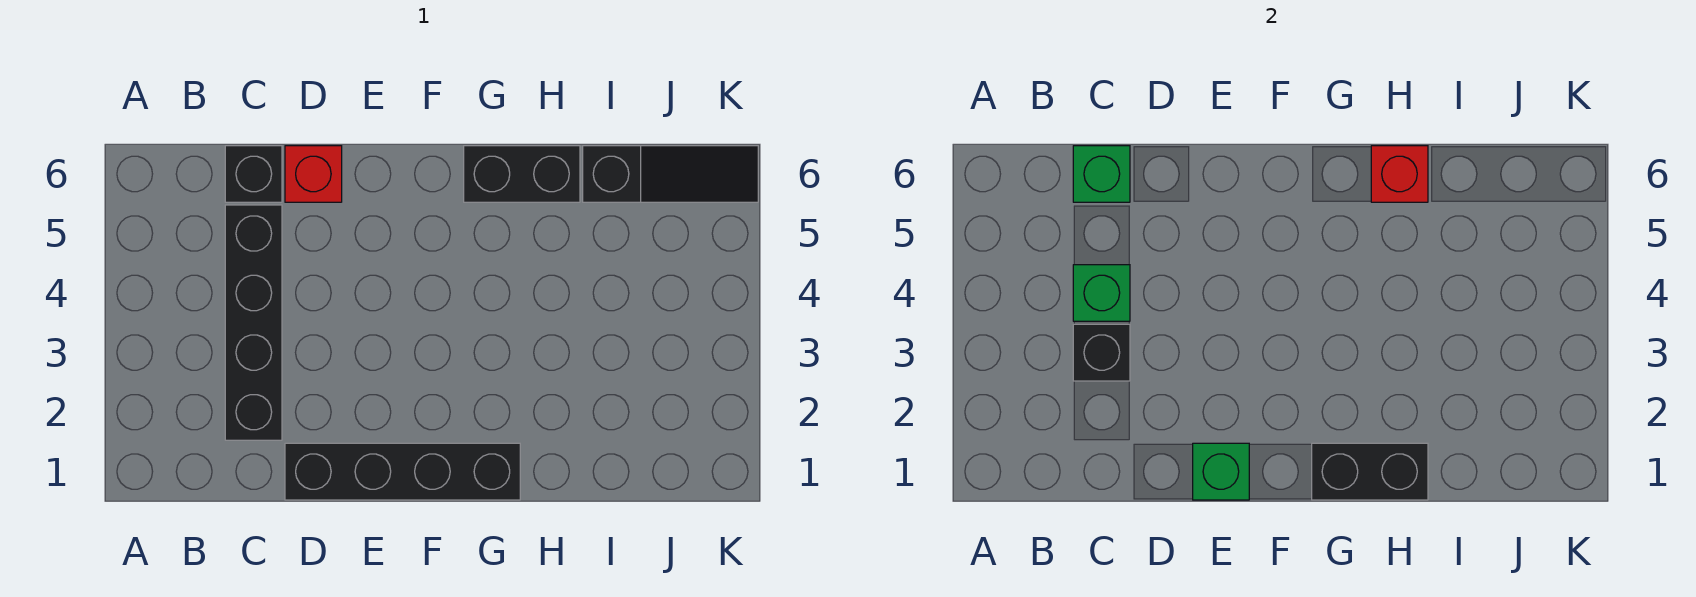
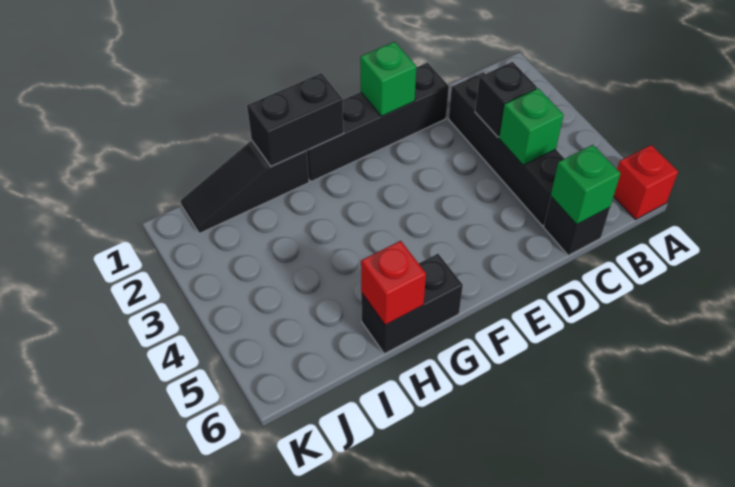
red 1x1 brick [285,146,342,202] -> red 1x1 brick moved to [614,145,678,219]
black 1x3 slope [583,146,758,202] -> black 1x3 slope moved to [181,140,309,233]

